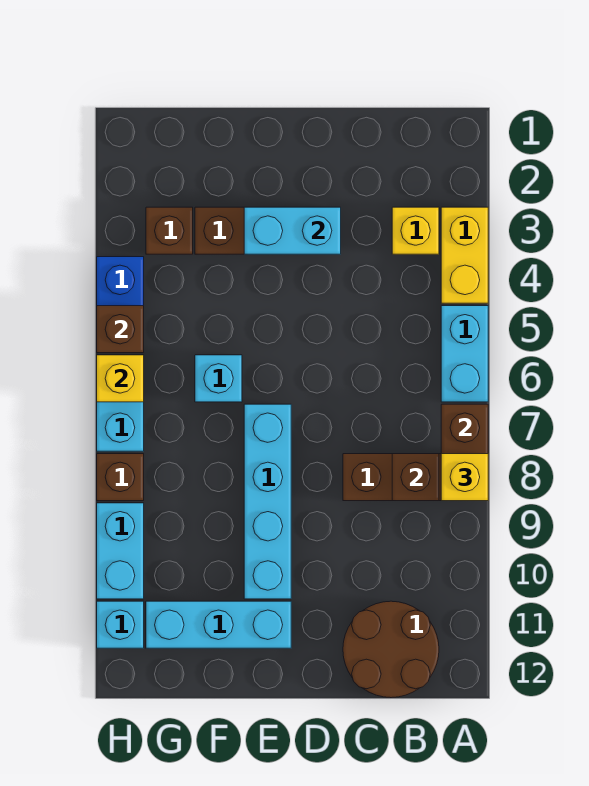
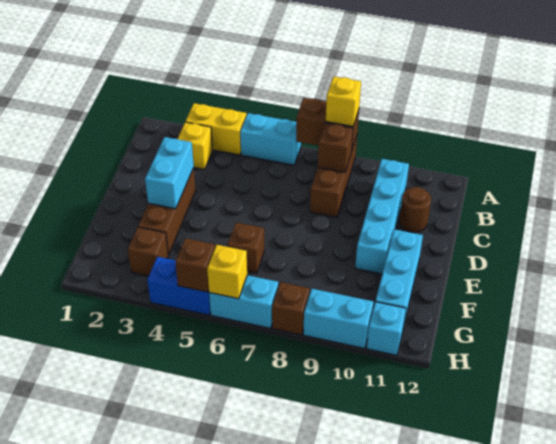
brown 2x2 round brick [343,601,439,698] -> brown 1x1 round brick [399,187,431,232]
cyan 1x4 brick [244,404,291,599] -> cyan 1x4 brick turned to [355,159,409,274]
cyan 1x1 brick [195,355,242,402] -> brown 1x1 brick [227,222,264,273]

